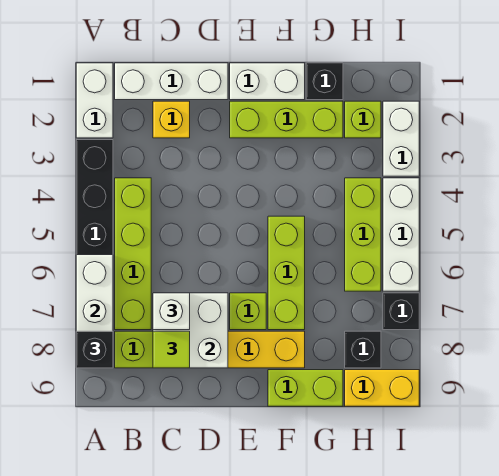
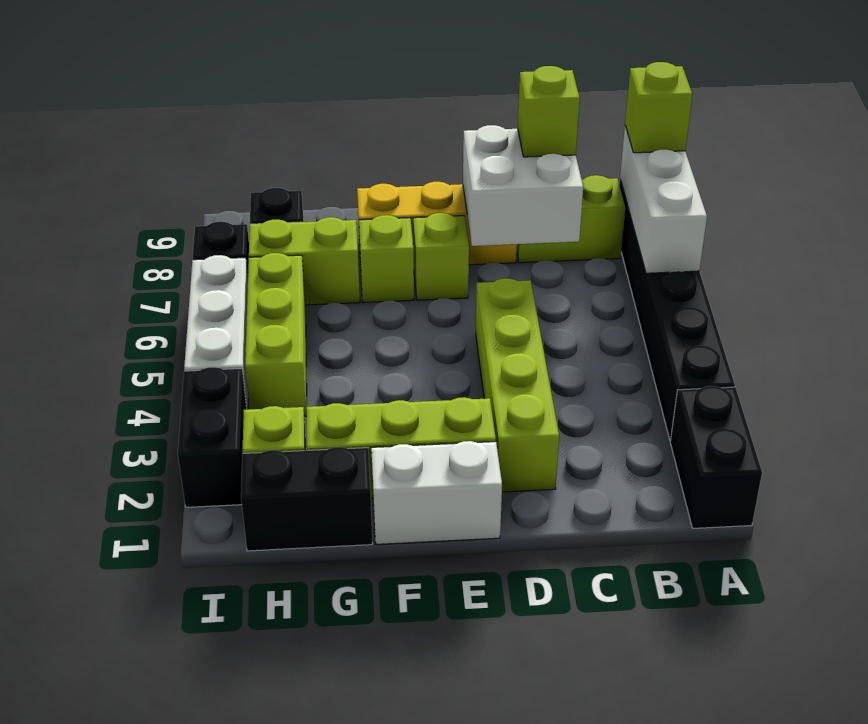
white 1x2 brick [76,63,113,138] -> black 1x2 brick [670,386,762,528]
black 1x1 brick [76,331,113,368] -> lime 1x1 brick [625,62,692,153]
white 1x3 brick [115,63,228,100] -> none
lime 1x4 brick [115,178,151,330] -> lime 1x4 brick moved to [476,278,559,492]
yellow 1x1 brick [153,101,190,138] -> none
white 1x1 brick [153,293,190,330] -> none
lime 1x1 tile [153,331,190,368] -> lime 1x1 brick [518,66,580,157]
lime 1x3 brick [268,216,305,330] -> lime 1x1 brick [359,215,414,303]
lime 1x2 brick [268,370,343,406] -> lime 1x2 brick moved to [249,217,360,305]
black 1x1 brick [306,63,343,100] -> black 1x2 brick [241,447,372,551]
yellow 1x2 brick [345,370,419,406] -> none
white 1x2 brick [383,101,419,176] -> black 1x2 brick [178,367,247,507]

